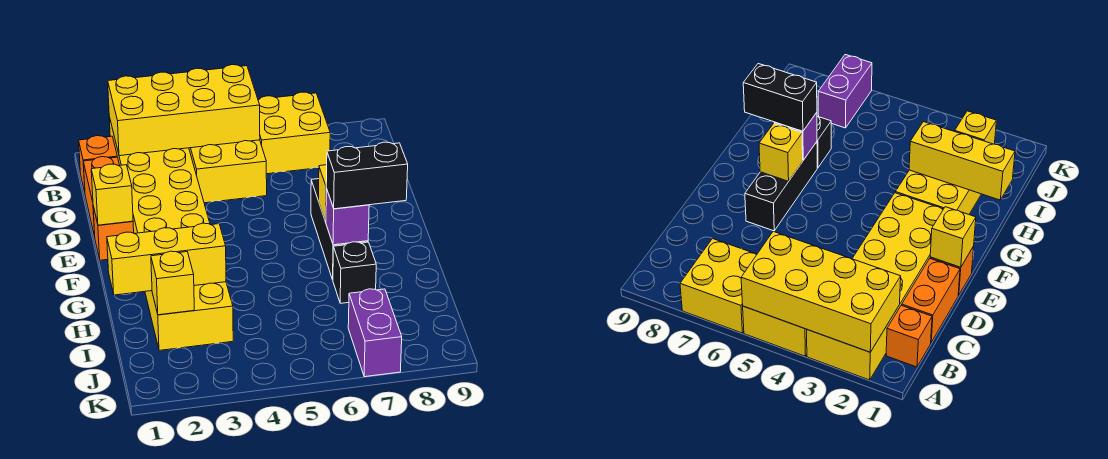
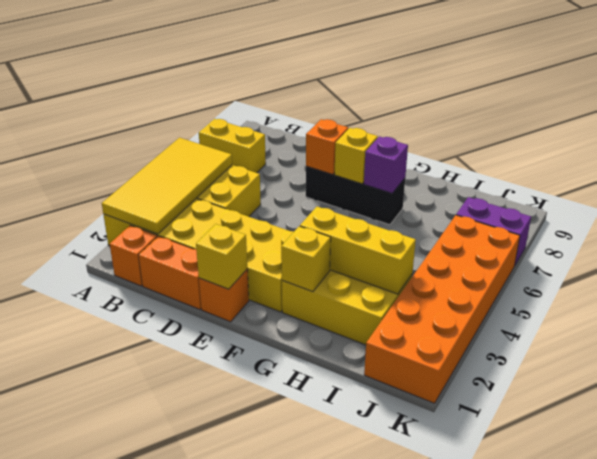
yellow 2x4 brick [108,65,260,156] -> yellow 2x4 tile [102,138,232,234]
yellow 2x2 brick [258,92,330,174] -> yellow 1x2 brick [199,119,266,173]
none -> orange 1x1 brick [306,119,348,175]
black 1x2 brick [326,142,408,209] -> none
yellow 1x3 brick [107,223,226,295] -> yellow 1x3 brick turned to [300,207,416,294]
black 1x1 brick [333,242,376,303] -> none
yellow 1x1 brick [151,251,194,315] -> yellow 1x1 brick moved to [281,226,331,292]
none -> orange 2x6 brick [364,215,520,403]

